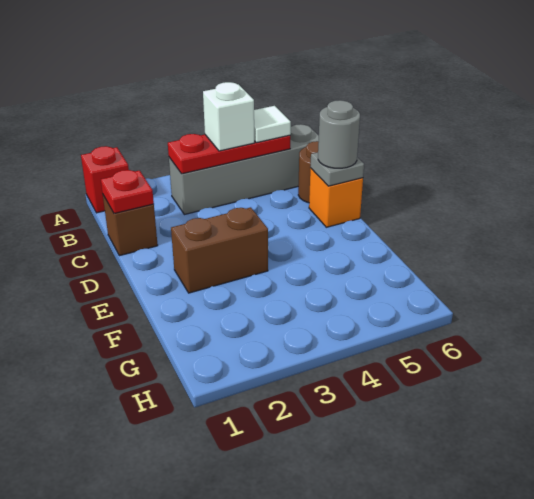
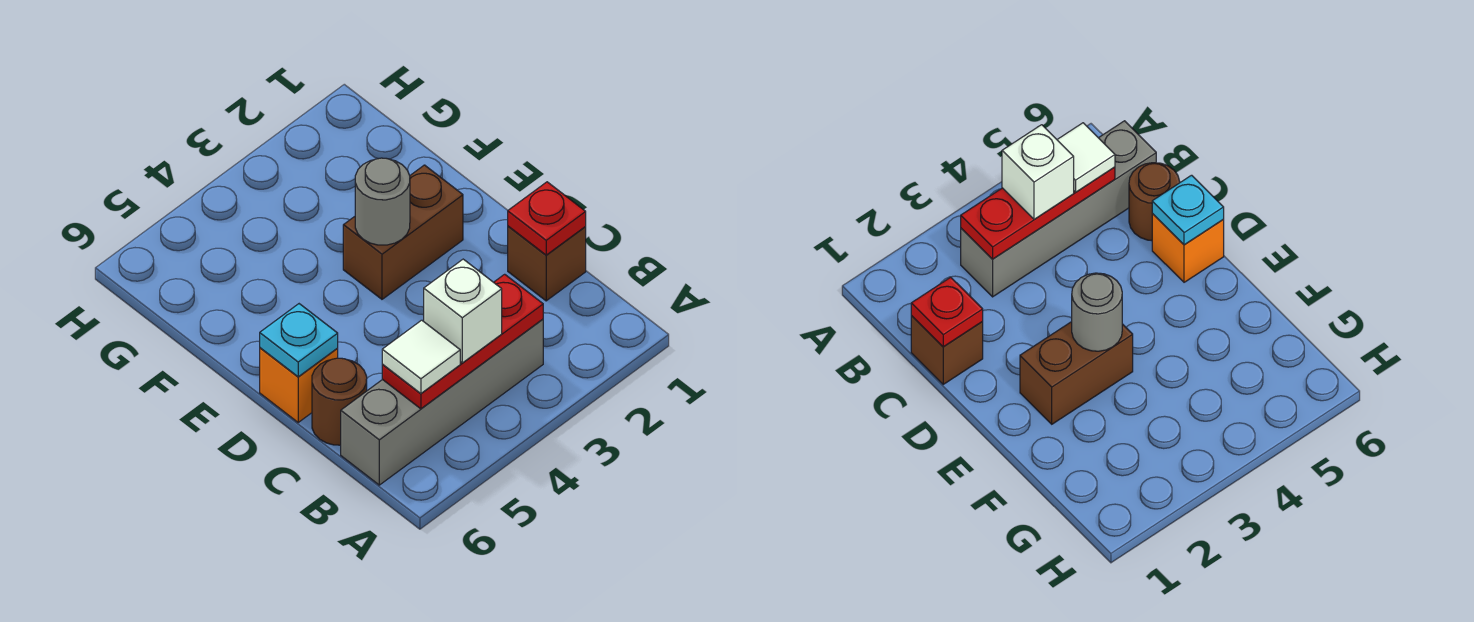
red 1x1 brick [81,146,129,213] -> none
grey 1x1 plate [310,152,364,186] -> cyan 1x1 plate [260,304,338,377]
grey 1x1 round brick [318,100,360,168] -> grey 1x1 round brick moved to [355,158,410,245]

